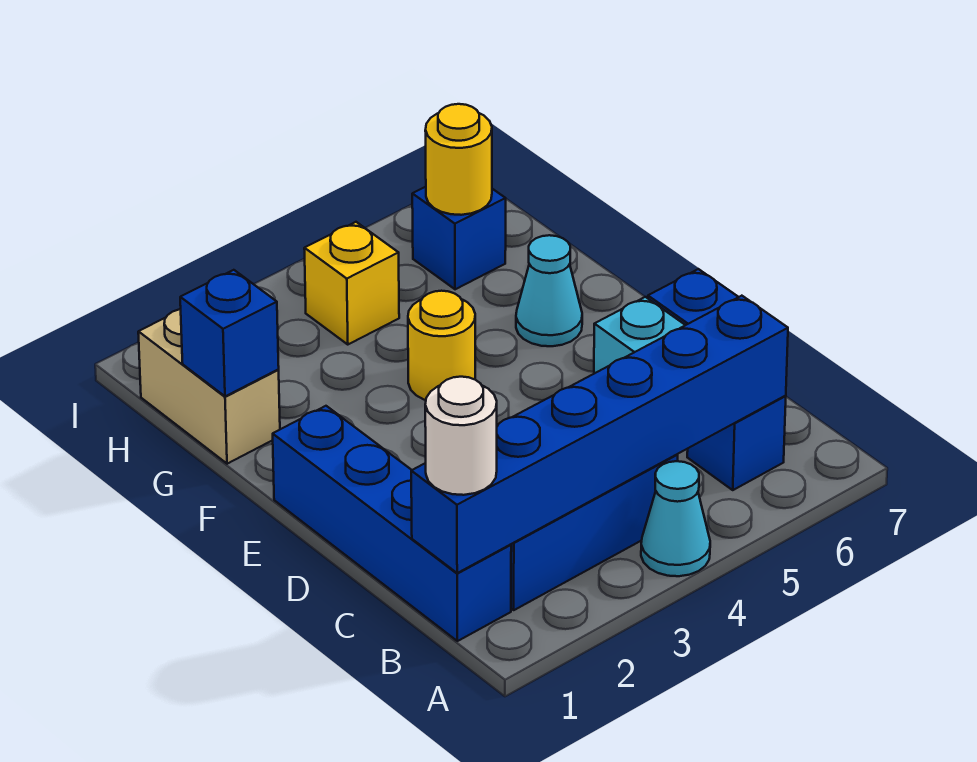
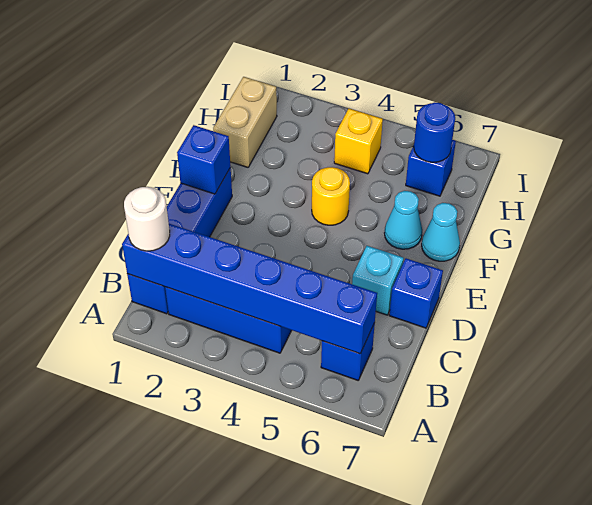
cyan 1x1 cone [641,461,710,576] -> cyan 1x1 cone moved to [422,203,460,261]
blue 1x1 brick [180,270,279,396] -> blue 1x1 brick moved to [177,125,230,194]
yellow 1x1 round brick [425,104,492,215] -> blue 1x1 round brick [414,102,455,162]

